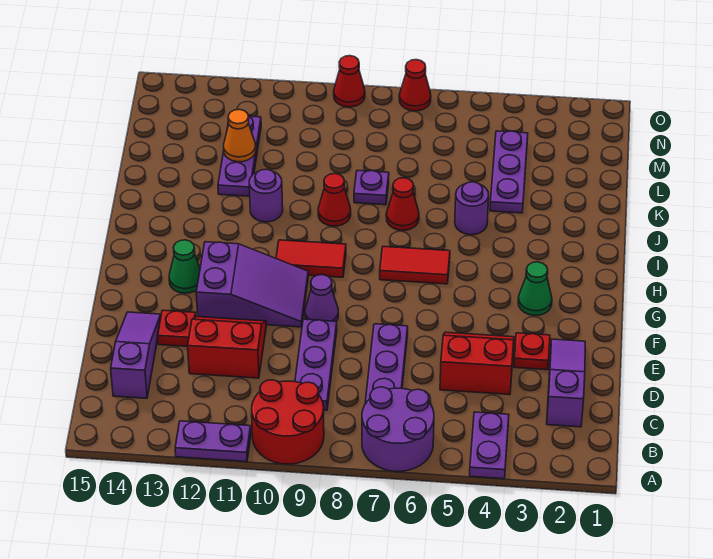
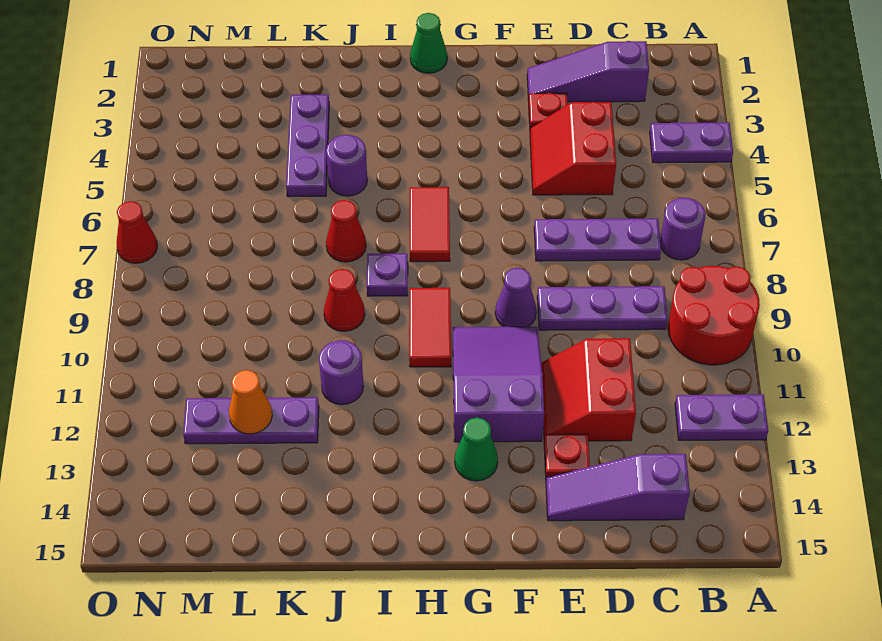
purple 2x2 round brick [362,387,434,471] -> purple 1x1 round brick [660,198,706,260]
purple 1x2 plate [175,421,251,462] -> purple 1x2 plate turned to [675,394,768,440]
green 1x1 cone [518,262,552,316] -> green 1x1 cone moved to [410,13,447,73]
purple 1x3 plate [490,131,528,213] -> purple 1x3 plate turned to [286,94,329,197]
purple 1x1 plate [354,170,389,205] -> purple 1x1 plate moved to [367,254,408,296]
red 1x1 cone [334,56,365,107] -> none

